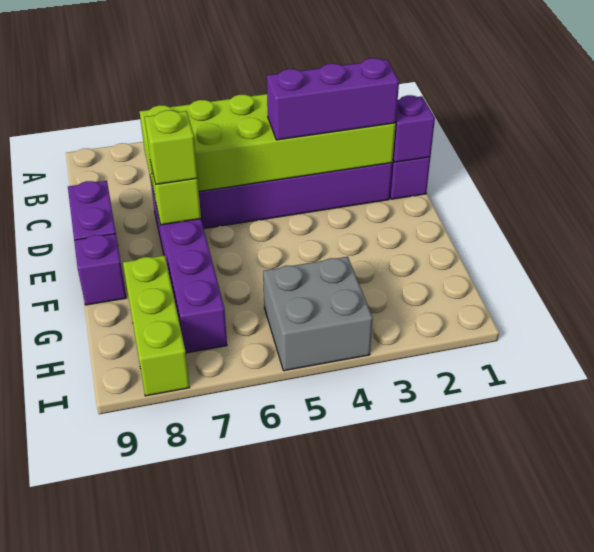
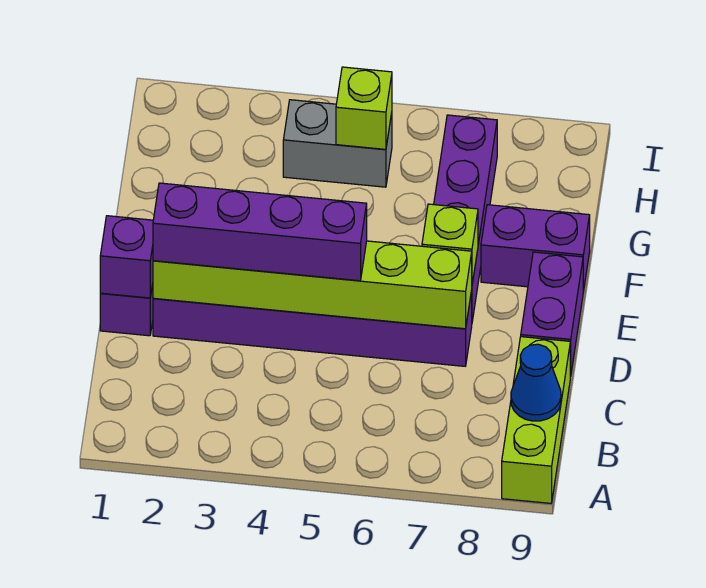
none -> blue 1x1 cone [511,344,561,421]
lime 2x6 brick [139,94,396,196] -> lime 1x6 brick [153,241,472,329]
purple 1x3 brick [267,58,399,140] -> purple 1x4 brick [153,183,367,281]
lime 1x1 brick [145,110,197,184] -> lime 1x1 brick moved to [336,67,392,149]
purple 1x1 brick [74,234,126,305] -> purple 1x2 brick [481,205,590,292]
lime 1x3 brick [123,255,190,396] -> lime 1x3 brick moved to [502,337,570,503]
grey 2x2 brick [263,257,373,371] -> grey 1x2 brick [283,100,392,187]

